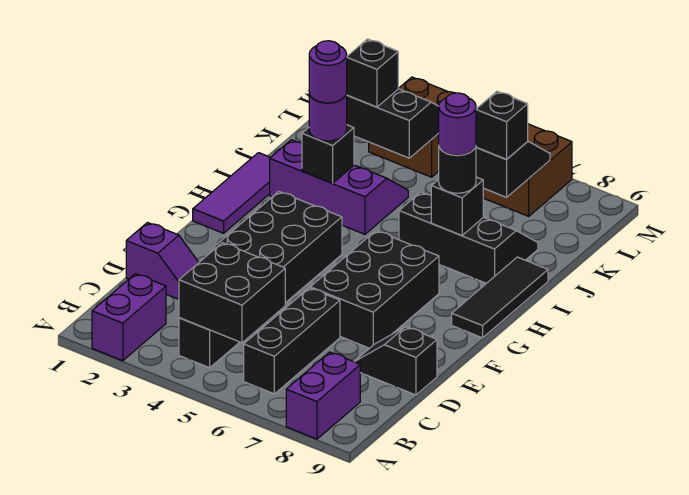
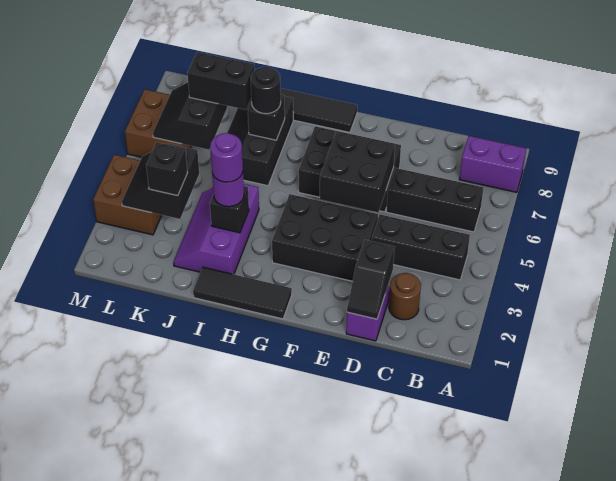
purple 1x2 brick [92,274,166,361] -> none
black 2x2 brick [179,243,285,343] -> black 2x2 brick moved to [320,131,395,212]
none -> brown 1x1 round brick [389,273,421,320]
black 1x2 slope [354,327,437,395] -> black 1x2 slope moved to [347,240,395,319]
purple 1x3 tile [193,153,270,233] -> black 1x3 tile [193,267,292,319]
purple 1x1 round brick [439,93,476,155] -> none
black 1x1 brick [476,91,528,159] -> black 1x2 brick [187,52,254,110]

